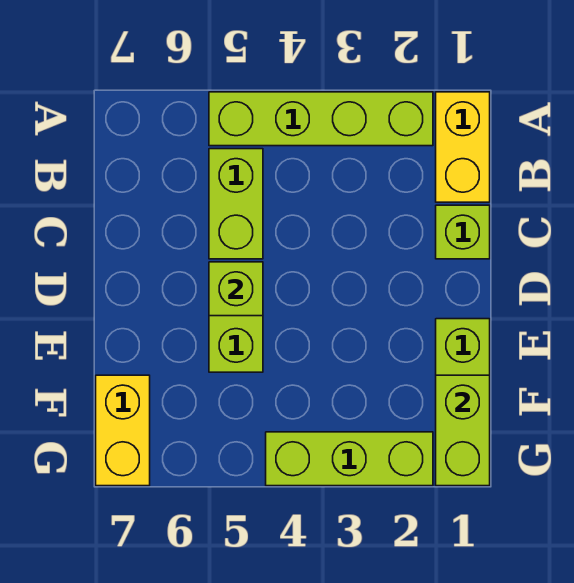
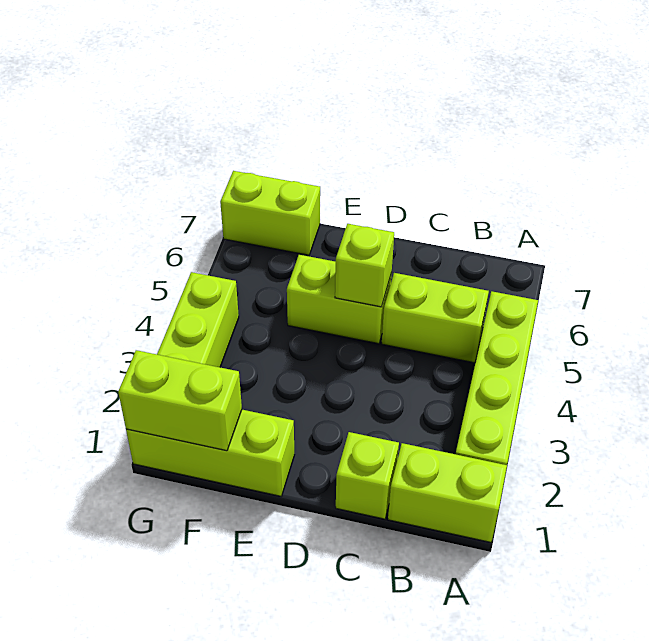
yellow 1x2 brick [436,92,490,202] -> lime 1x2 brick [388,443,507,542]
yellow 1x2 brick [96,375,150,486] -> lime 1x2 brick [220,171,320,255]

